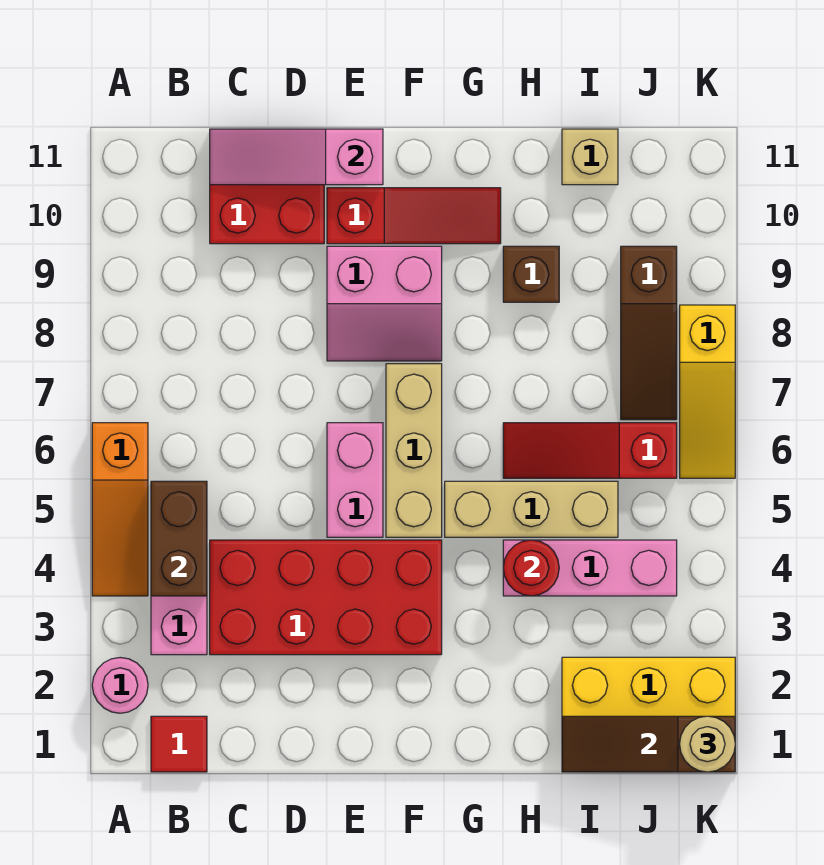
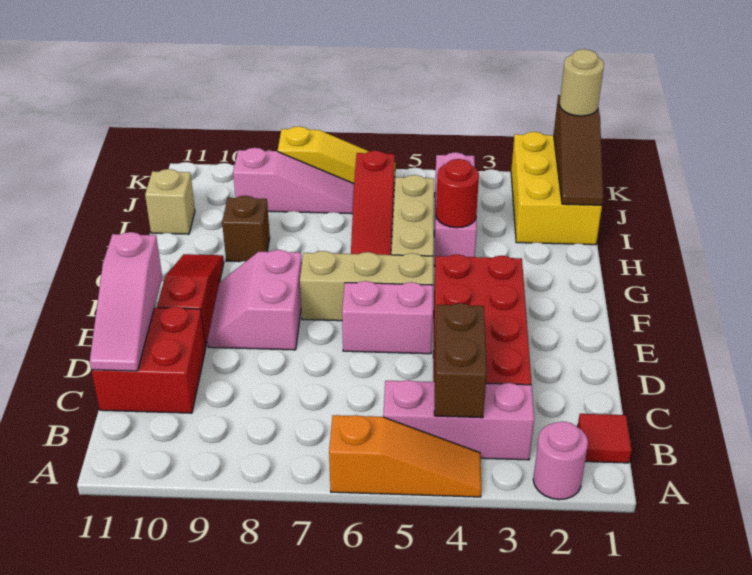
brown 1x2 brick [151,481,207,596] -> brown 1x2 brick turned to [434,303,487,418]
pink 2x2 slope [327,246,442,361] -> pink 2x2 slope turned to [207,250,302,350]
brown 1x3 slope [621,246,677,420] -> pink 1x3 slope [233,148,354,214]

